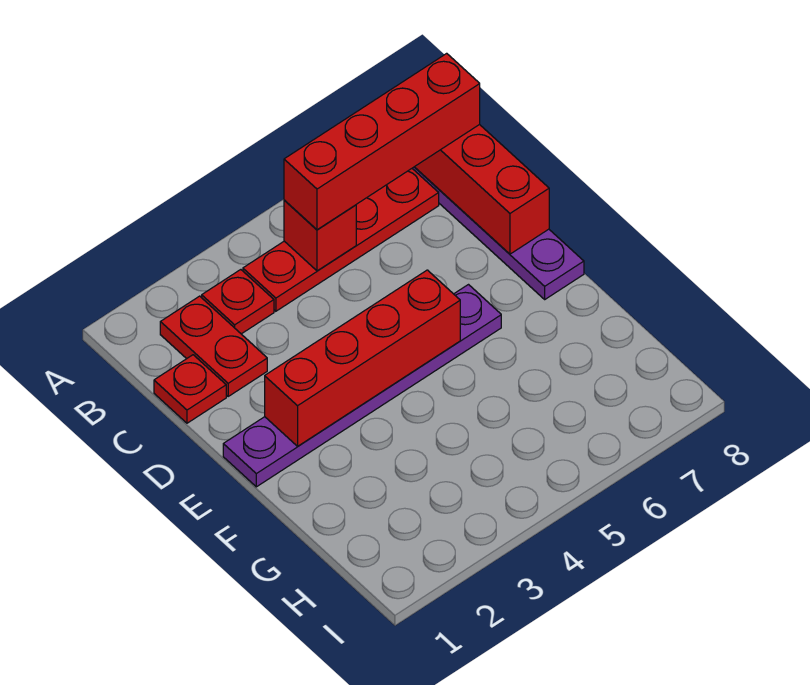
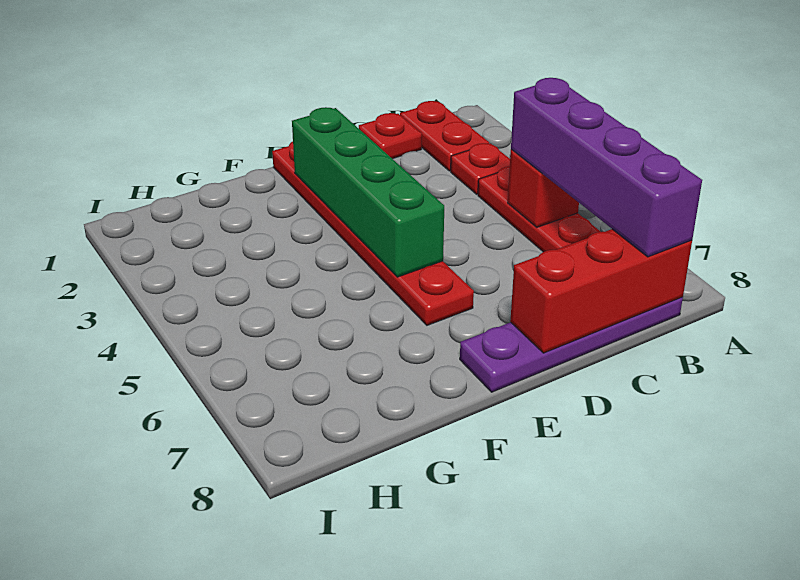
red 1x2 plate [160,296,267,396] -> red 1x2 plate turned to [400,101,489,171]
red 1x4 brick [284,53,480,230] -> purple 1x4 brick [511,78,702,257]
purple 1x6 plate [223,285,501,487] -> red 1x6 plate [272,142,474,325]
red 1x4 brick [265,270,460,446] -> green 1x4 brick [292,107,444,277]

